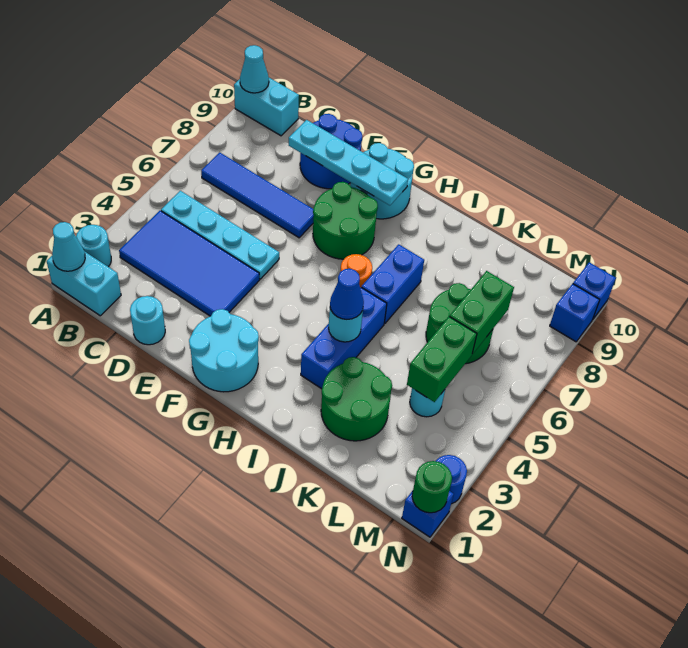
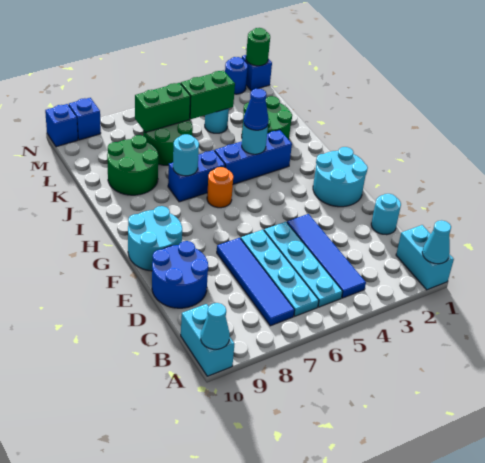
cyan 1x1 round brick [76,225,111,267] -> cyan 1x1 round brick moved to [173,134,199,176]
blue 2x4 tile [119,211,260,316] -> blue 1x4 tile [287,214,366,298]
cyan 1x4 plate [289,120,408,205] -> cyan 1x4 plate moved to [241,230,319,316]
green 2x2 round brick [313,182,378,259] -> green 2x2 round brick moved to [107,135,158,195]

